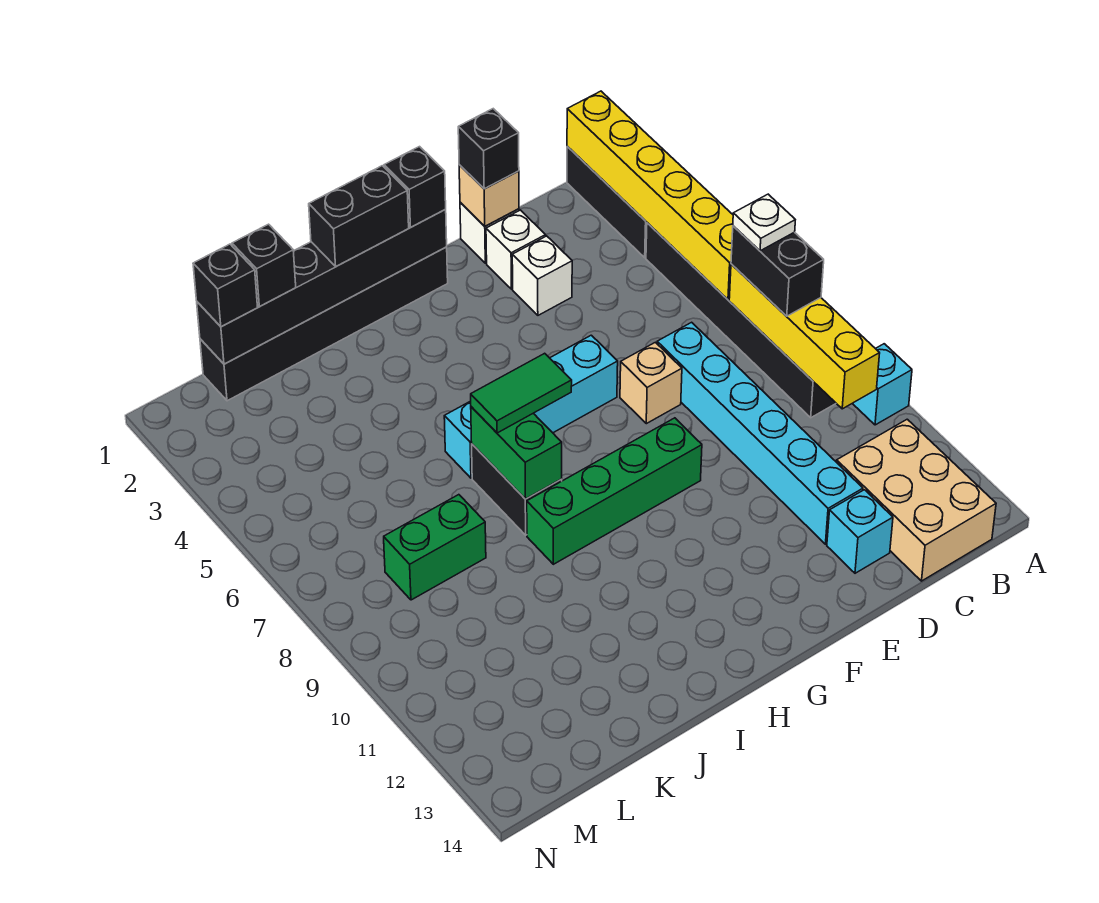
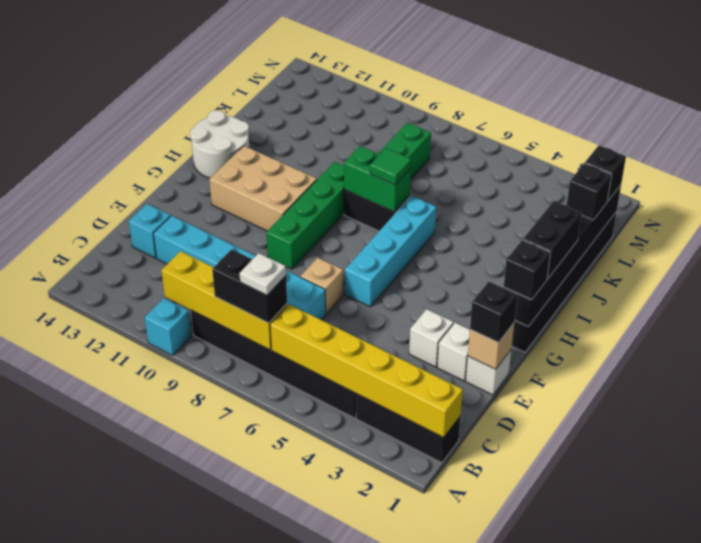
tan 2x3 brick [837,419,996,581] -> tan 2x3 brick moved to [209,146,317,231]
green 1x2 tile [471,353,572,433] -> green 1x1 tile [370,148,411,185]
none -> white 2x2 round brick [190,110,249,178]

